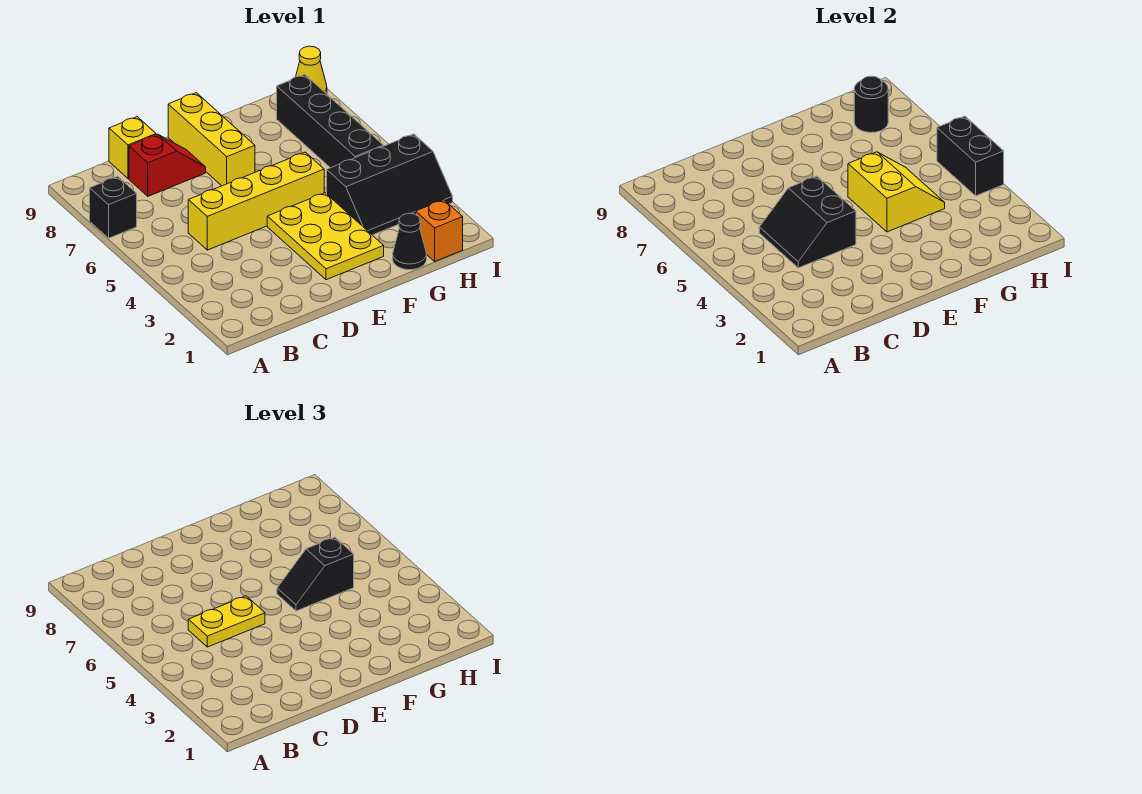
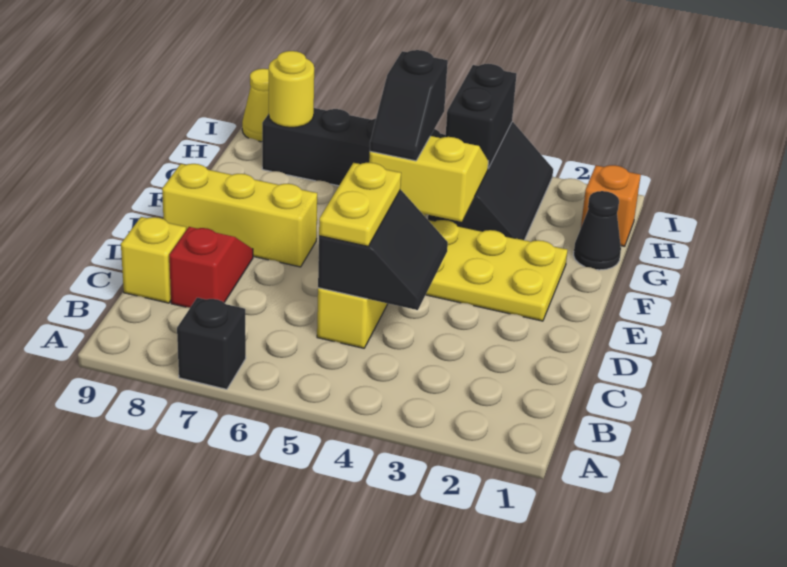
black 2x2 slope [759,176,856,268] -> black 2x2 slope turned to [318,190,448,310]
black 1x1 round brick [854,76,888,133] -> yellow 1x1 round brick [269,51,314,127]
black 1x2 brick [937,116,1004,196] -> black 1x2 brick turned to [445,64,517,168]

